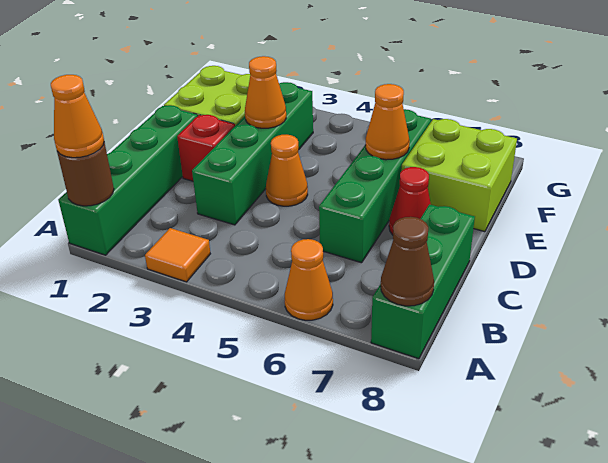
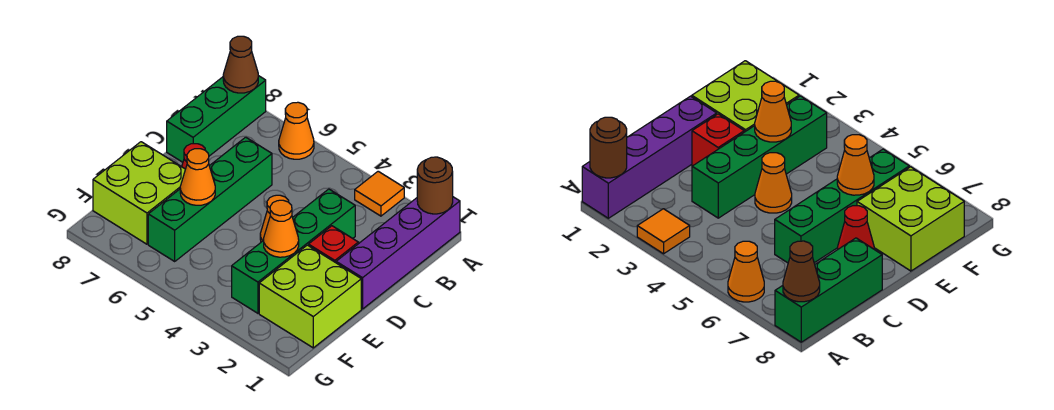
green 1x4 brick [58,105,197,255] -> purple 1x4 brick [336,197,460,309]
orange 1x1 cone [51,75,104,158] -> none

